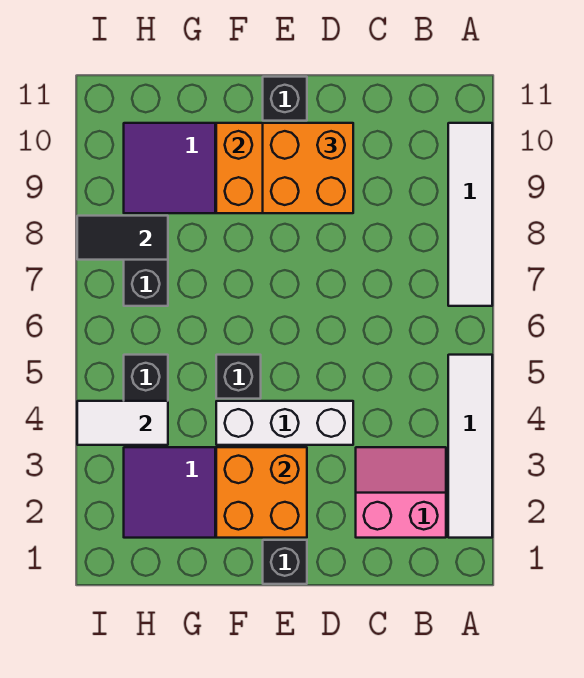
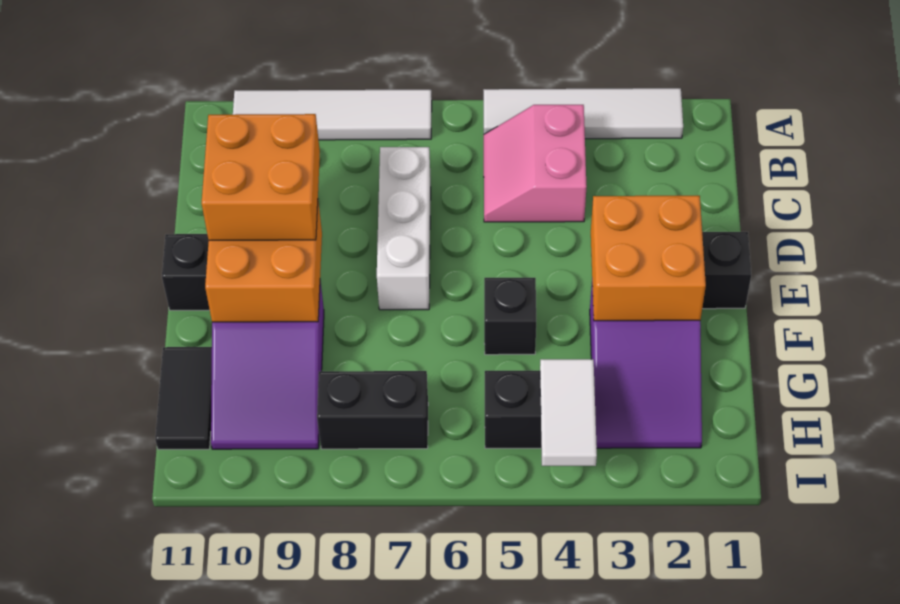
pink 2x2 slope [356,447,446,538] -> pink 2x2 slope moved to [484,105,587,222]
white 1x3 brick [216,401,353,445] -> white 1x3 brick moved to [377,147,431,310]
black 1x2 tile [77,216,168,260] -> black 1x2 tile moved to [155,347,212,449]

